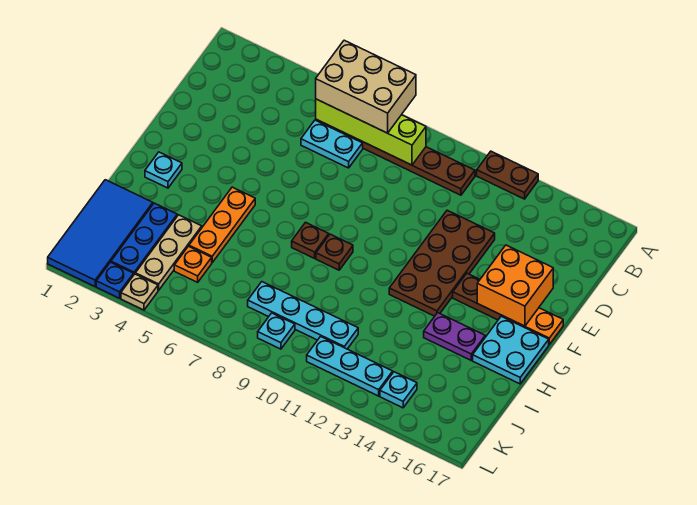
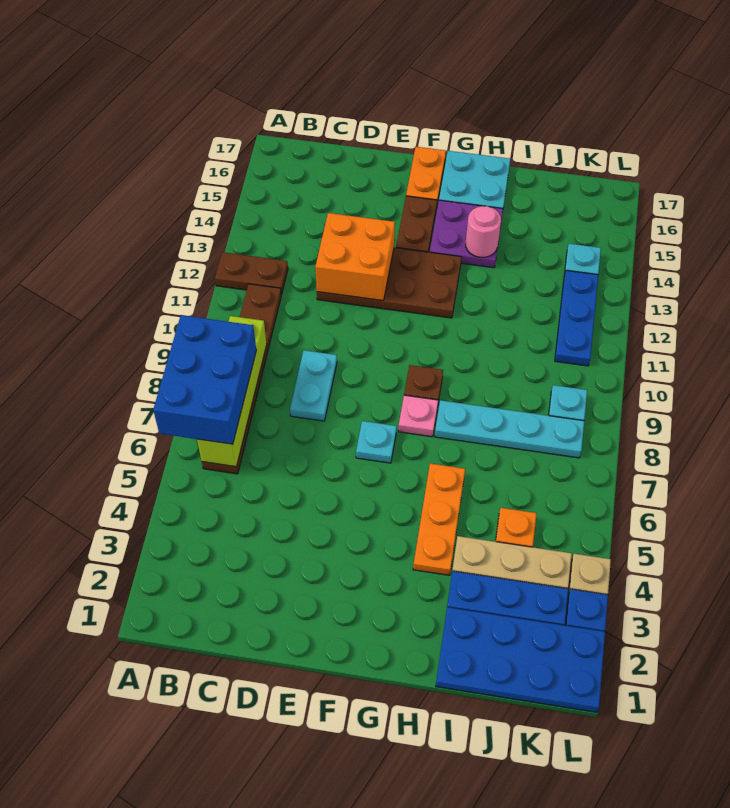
tan 2x3 brick [316,40,416,133] -> blue 2x3 brick [153,315,256,444]
brown 1x2 plate [477,151,538,199] -> brown 1x2 plate turned to [215,252,288,294]
cyan 1x2 plate [301,120,363,168] -> cyan 1x2 plate moved to [290,350,337,421]
orange 2x2 brick [477,245,553,326] -> orange 2x2 brick moved to [315,213,395,301]
cyan 1x1 plate [145,152,182,188] -> cyan 1x1 plate moved to [356,421,397,463]
orange 1x3 plate [189,187,255,263] -> orange 1x3 plate turned to [413,464,465,575]
brown 1x1 plate [292,222,329,258] -> pink 1x1 plate [398,395,438,437]
purple 1x2 plate [424,313,485,360] -> purple 2x2 plate [430,200,503,268]
none -> pink 1x1 round brick [466,206,501,257]
blue 2x4 tile [48,180,153,286] -> blue 2x4 plate [436,607,605,712]
cyan 1x4 plate [248,282,358,349] -> cyan 1x4 plate turned to [435,400,584,458]
cyan 1x3 plate [307,337,393,396] -> blue 1x3 plate [555,270,598,366]

